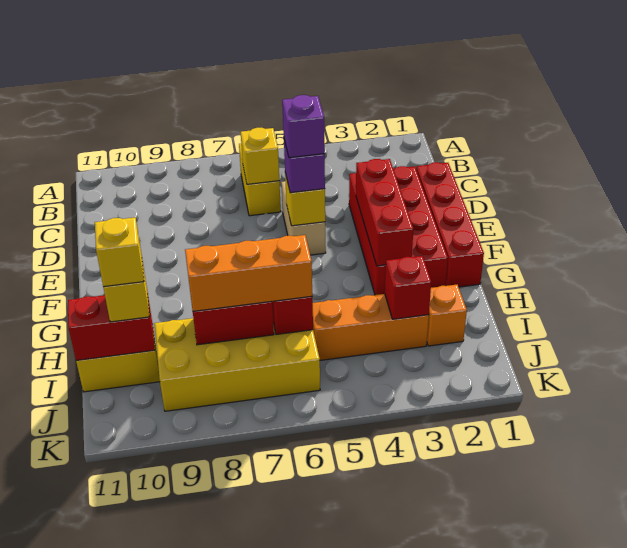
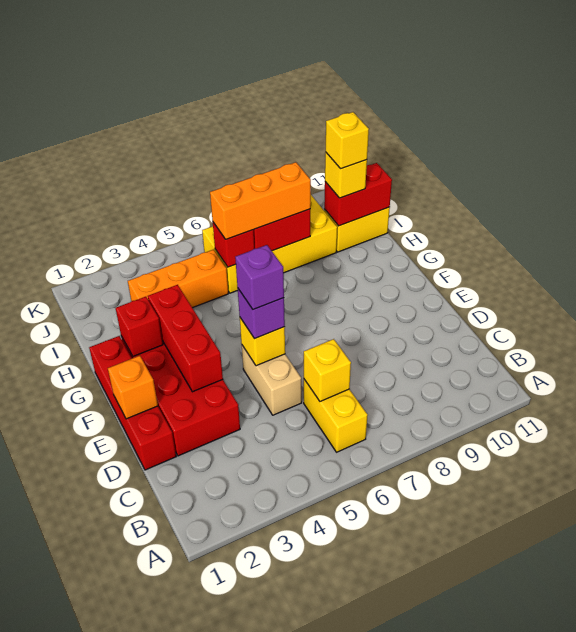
orange 1x1 brick [427,285,467,346] -> orange 1x1 brick moved to [108,356,158,419]
red 1x1 brick [385,256,431,319] -> red 1x1 brick moved to [116,297,163,356]

